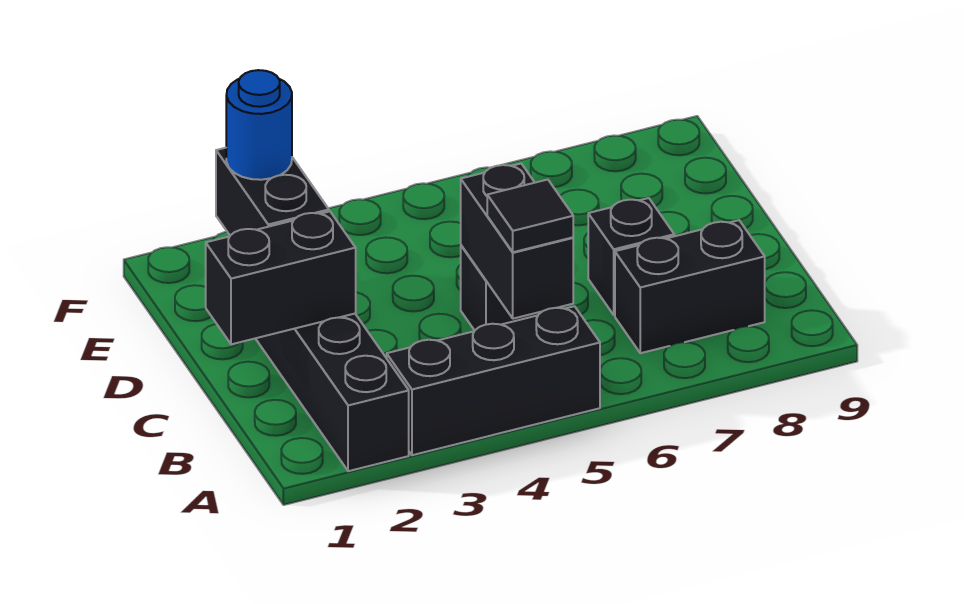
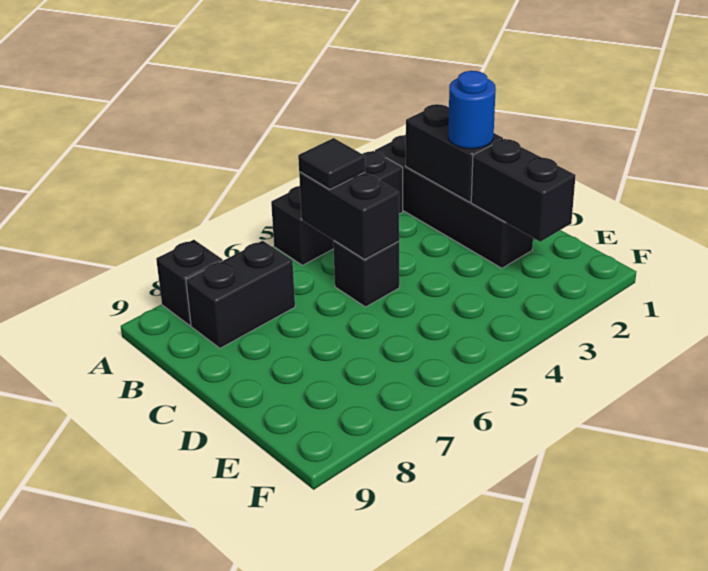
black 1x2 brick [206,211,356,344] -> black 1x2 brick turned to [406,104,503,202]
black 1x1 brick [588,198,674,315] -> black 1x1 brick moved to [156,240,223,325]
blue 1x1 round brick [226,70,292,180] -> blue 1x1 round brick moved to [448,71,496,149]

